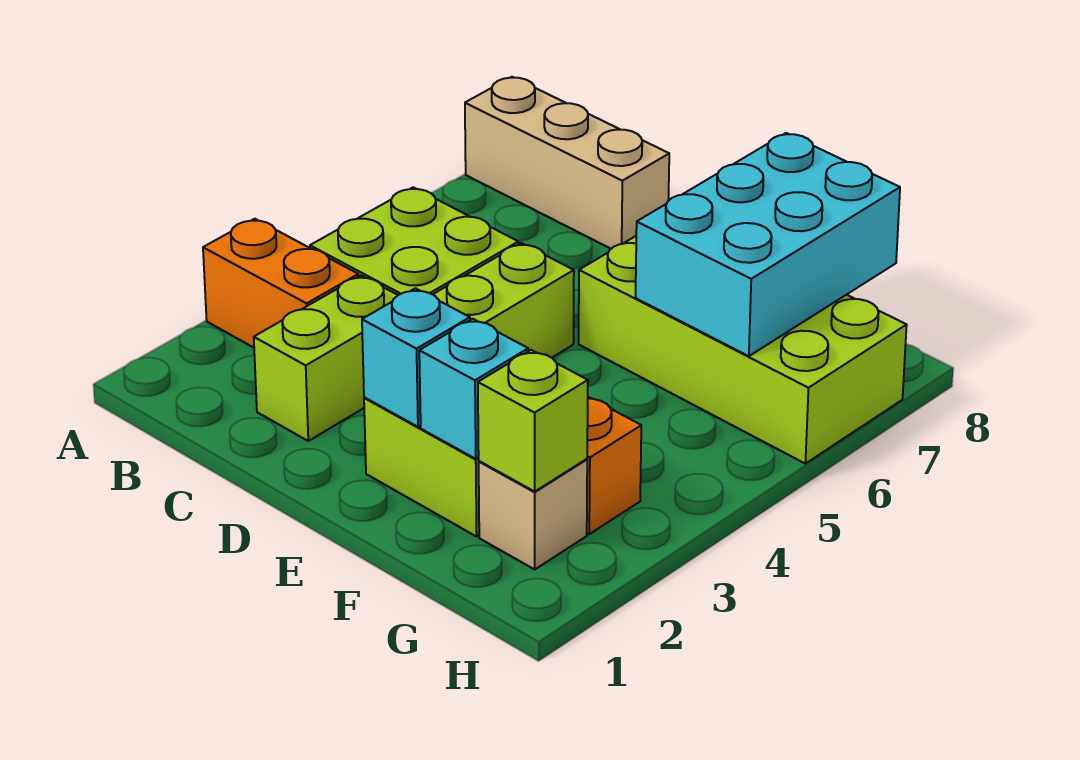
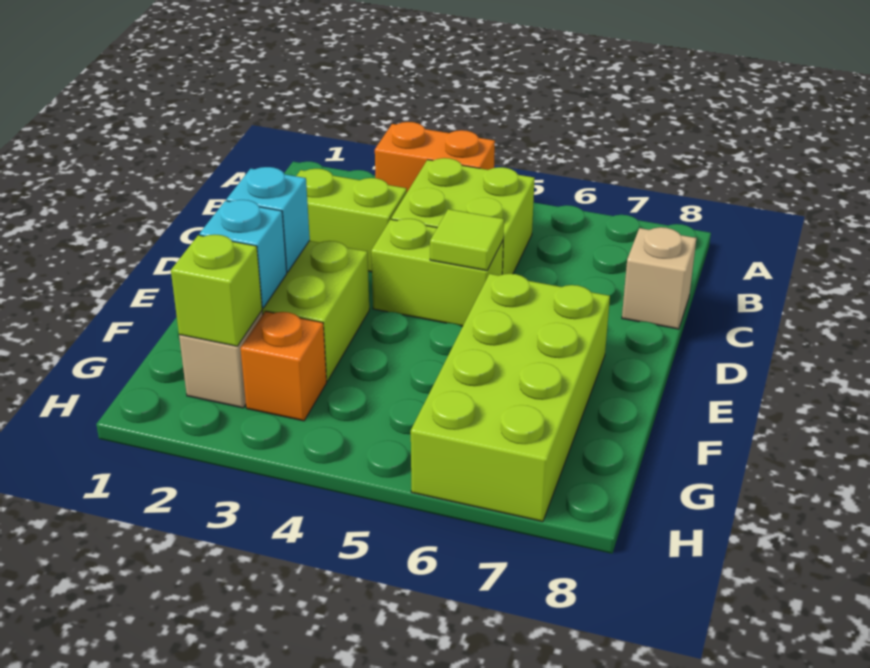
orange 1x2 brick [203,219,358,348] -> orange 1x2 brick turned to [375,122,495,192]
tan 1x3 brick [465,77,669,249] -> tan 1x1 brick [622,227,696,329]
none -> lime 1x1 tile [430,209,504,271]
cyan 2x3 brick [636,133,900,356] -> none

